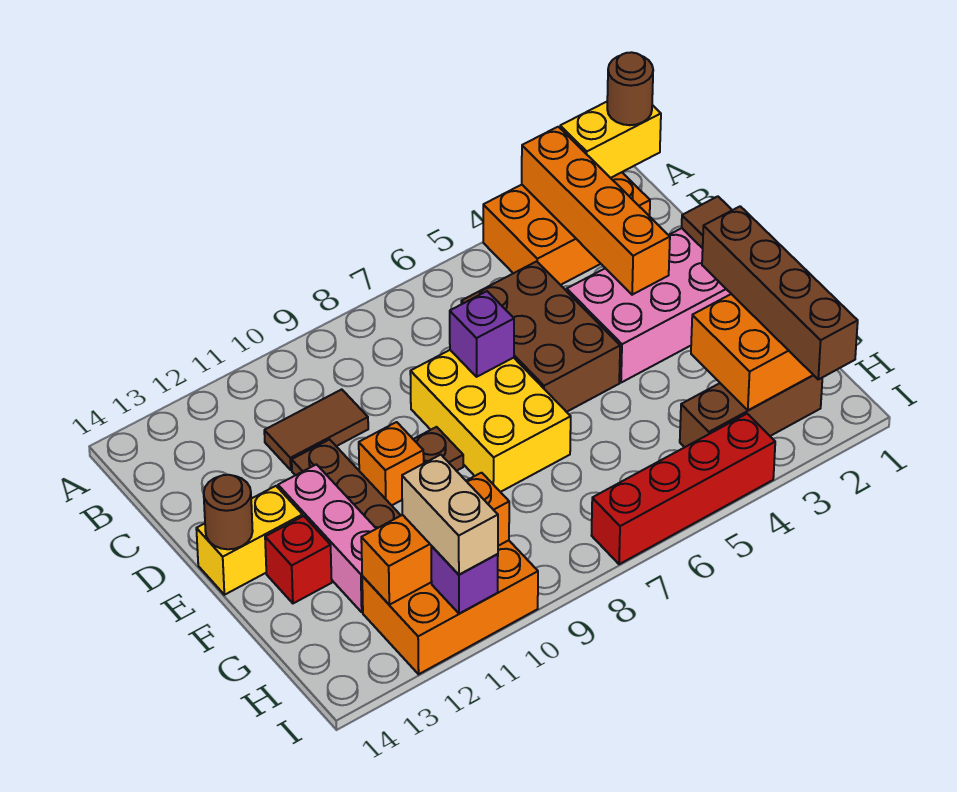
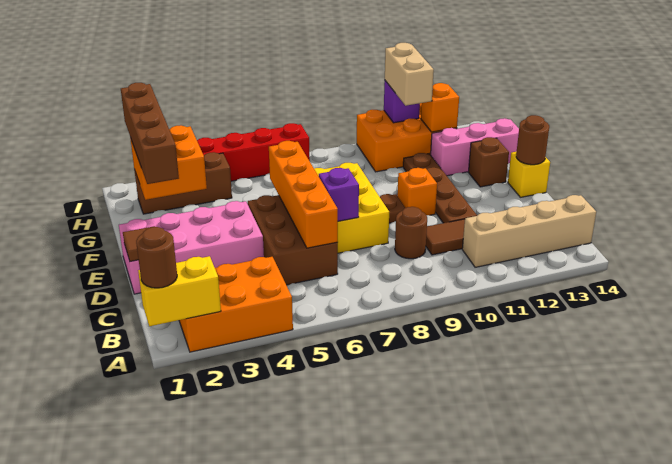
orange 1x4 brick [522,127,670,295] -> orange 1x4 brick moved to [269,141,338,248]
none -> tan 1x4 brick [462,195,596,267]
none -> brown 1x1 round brick [395,207,427,259]
pink 1x3 brick [278,464,376,612] -> pink 1x3 brick turned to [431,118,519,176]
yellow 1x2 brick [196,486,303,595] -> yellow 1x1 brick [508,152,550,197]
red 1x1 brick [265,516,332,603] -> brown 1x1 brick [468,137,509,187]
orange 1x3 brick [361,473,509,605] -> orange 1x1 brick [421,83,459,132]

